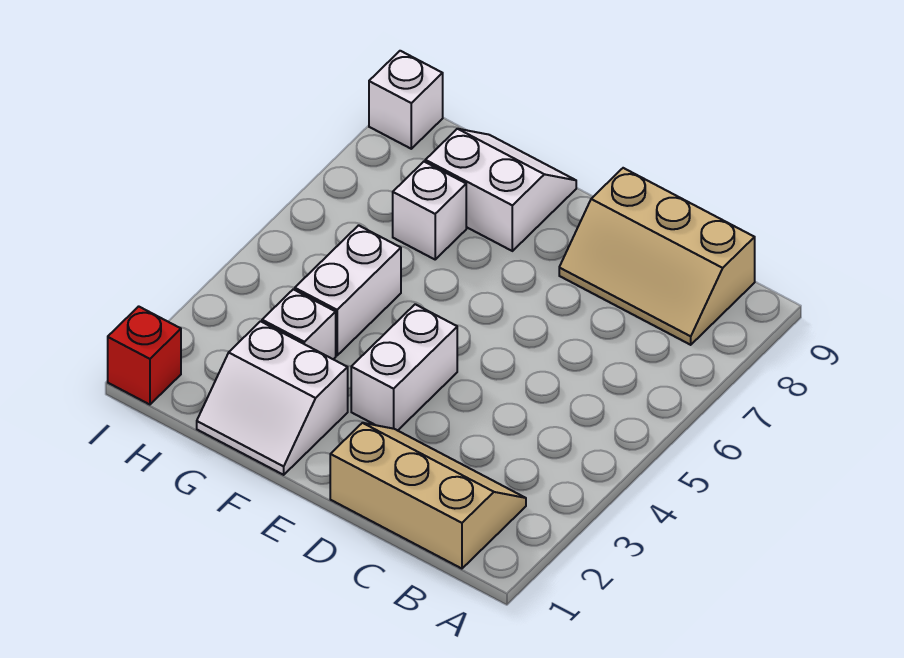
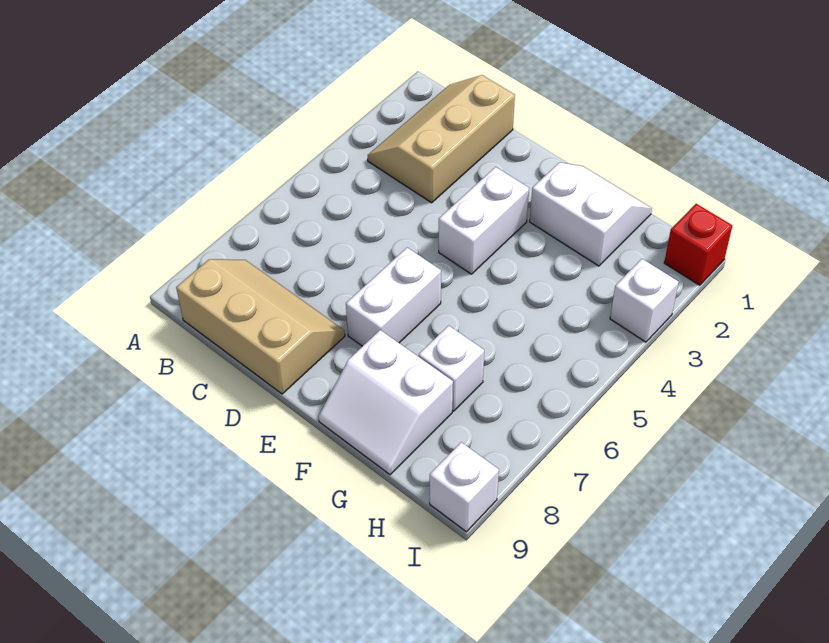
tan 2x3 slope [330,423,526,569] -> tan 2x3 slope turned to [368,75,515,203]
white 1x1 brick [262,289,336,359] -> white 1x1 brick moved to [610,259,679,342]
white 1x2 brick [295,225,401,355] -> white 1x2 brick moved to [346,248,441,346]

